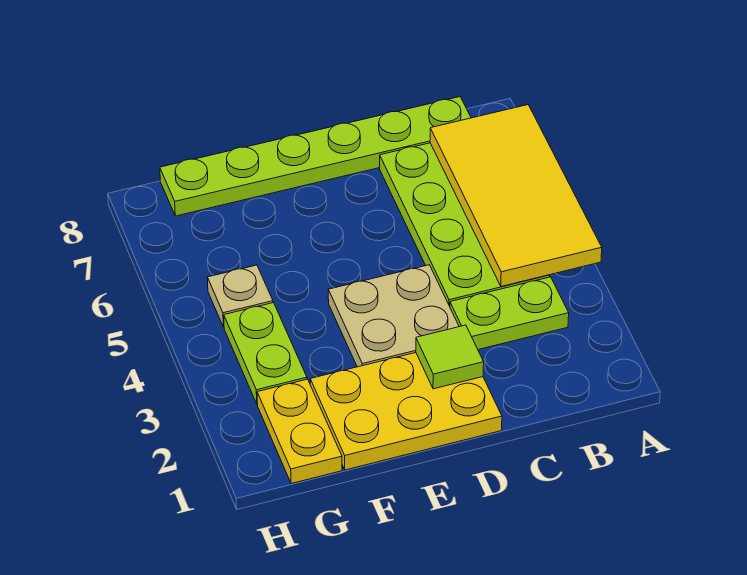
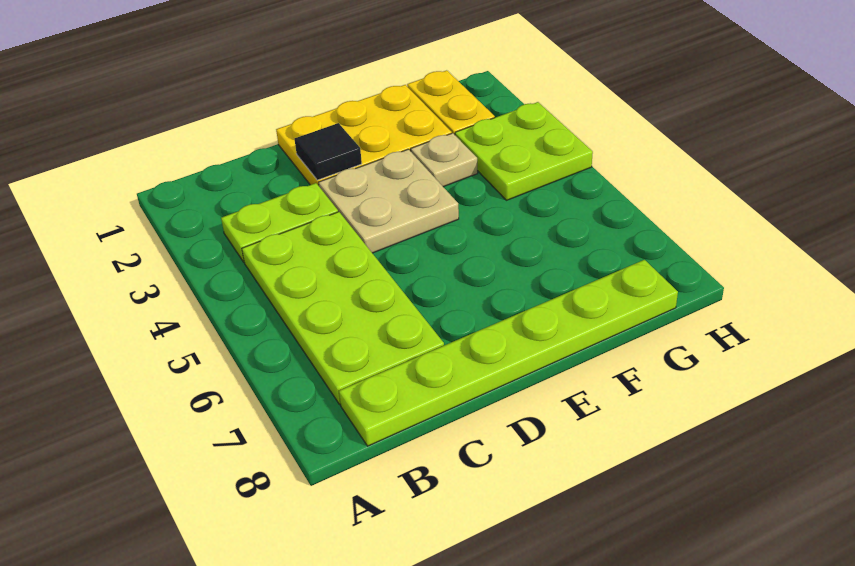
yellow 2x4 tile [430,105,602,286] -> none
lime 1x1 tile [416,325,484,389] -> black 1x1 tile [295,123,362,180]
lime 1x2 plate [224,303,307,403] -> lime 2x2 plate [455,102,593,200]
tan 1x1 plate [207,265,273,327] -> tan 1x1 plate moved to [411,133,478,187]

